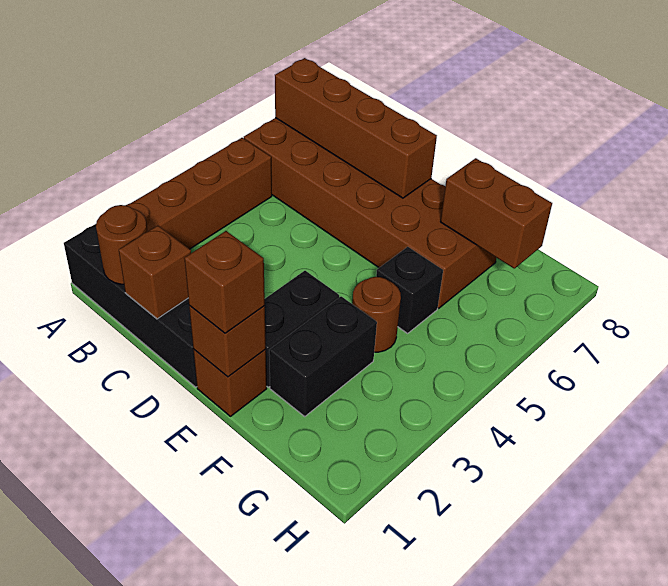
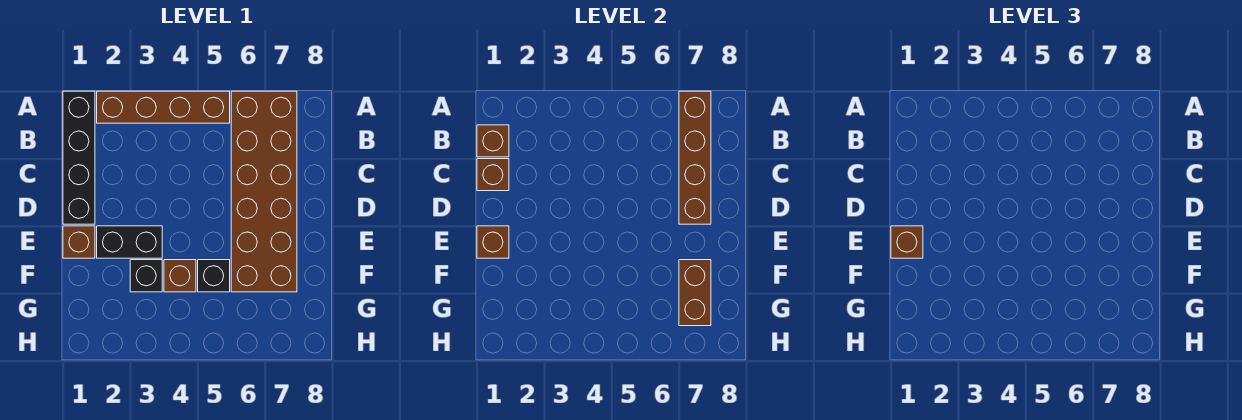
brown 1x1 round brick [96,205,147,284] -> brown 1x1 brick [477,125,509,157]
black 1x2 brick [269,296,377,416] -> black 1x1 brick [130,260,162,292]
brown 1x1 round brick [352,277,401,352] -> brown 1x1 brick [164,260,196,292]

